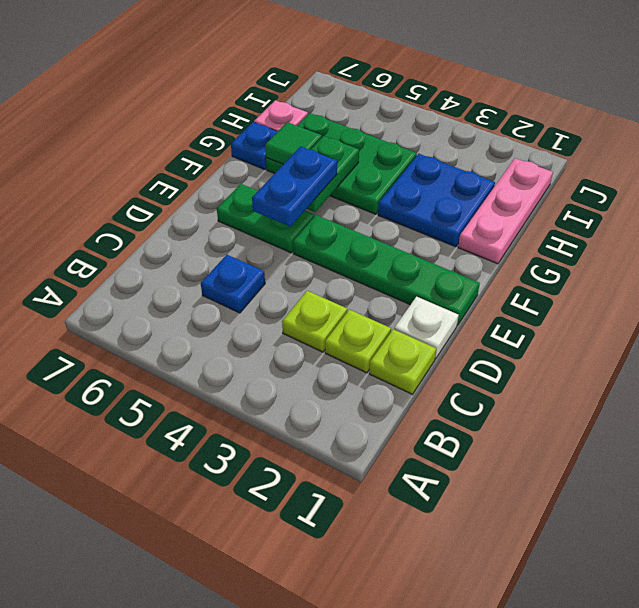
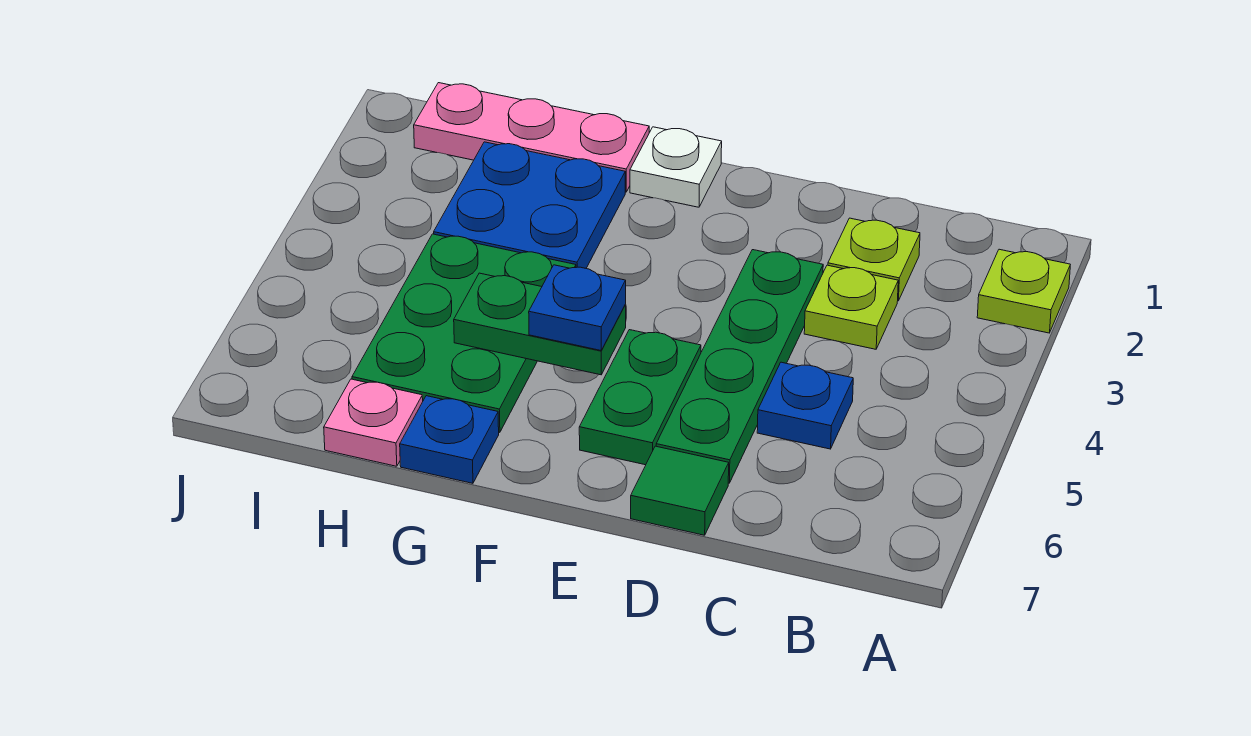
lime 1x1 plate [369,329,436,394] -> lime 1x1 plate moved to [977,249,1070,333]
white 1x1 plate [394,297,459,359] -> white 1x1 plate moved to [630,127,722,207]
green 1x4 plate [293,215,480,325] -> green 1x4 plate moved to [656,250,823,483]
blue 1x2 plate [252,146,337,226] -> blue 1x1 plate [529,265,626,350]
green 1x1 tile [265,122,322,164] -> green 1x1 tile moved to [631,446,729,535]

